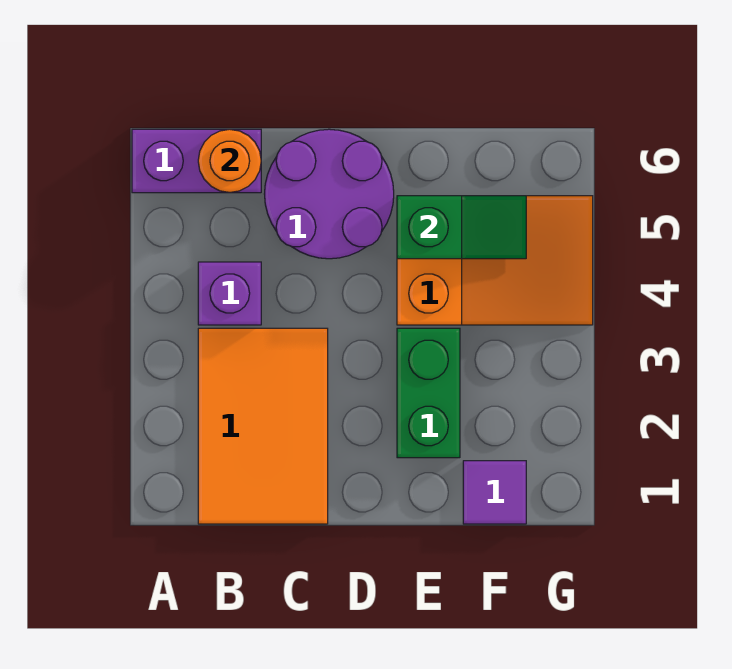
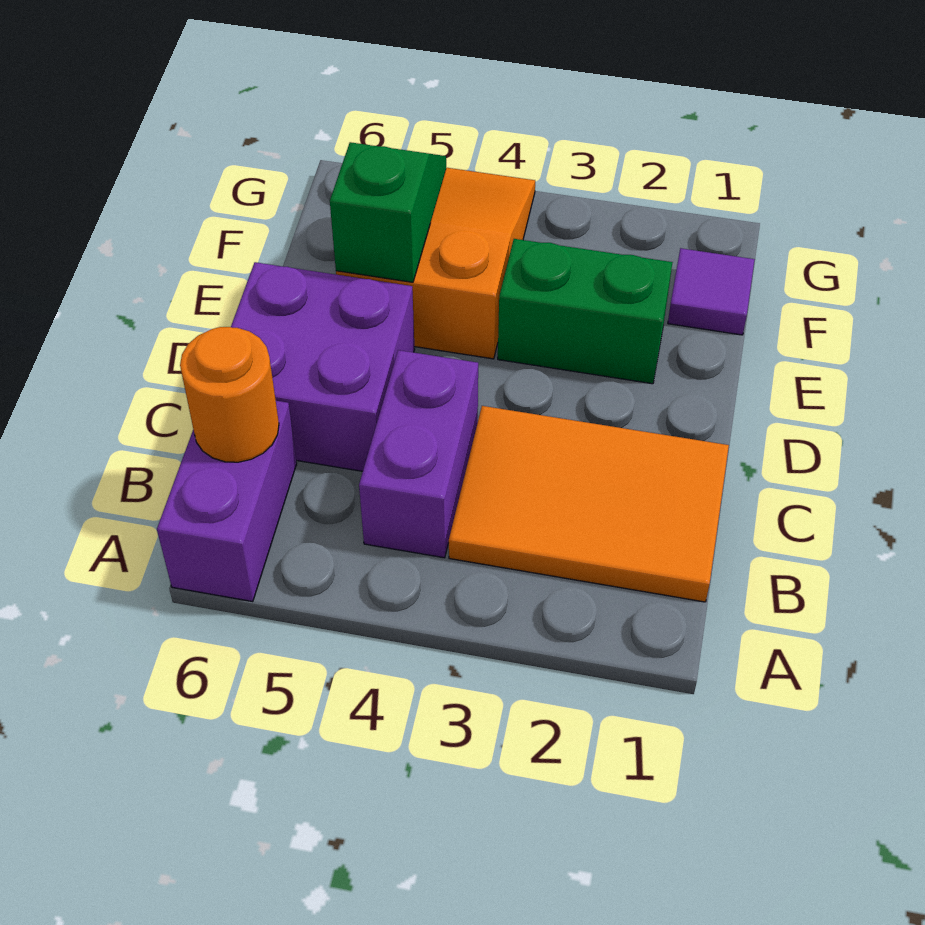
purple 1x1 brick [198,262,261,325] -> purple 1x2 brick [359,350,478,558]
purple 2x2 round brick [265,129,394,259] -> purple 2x2 brick [231,262,415,471]

